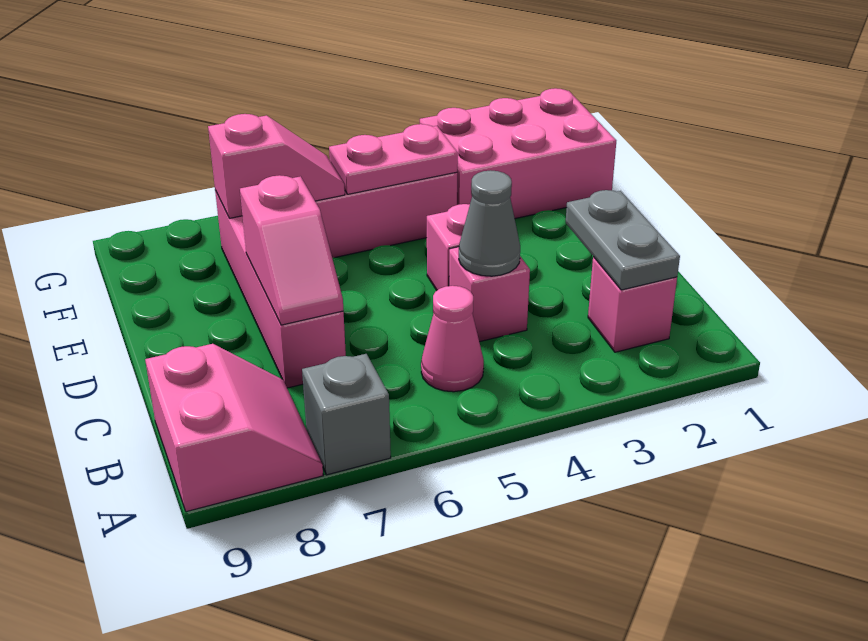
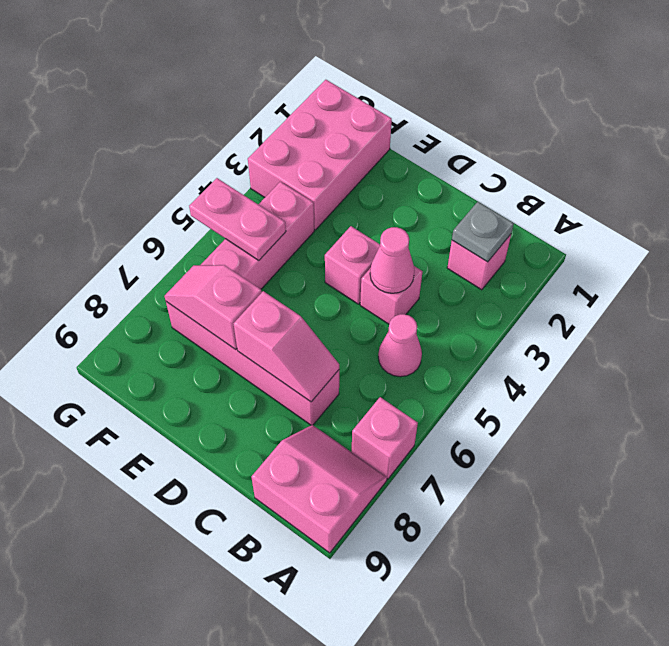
grey 1x1 brick [302,354,391,475] -> pink 1x1 brick [352,397,418,479]
grey 1x2 plate [566,190,680,290] -> grey 1x1 plate [452,202,514,262]
grey 1x1 cone [459,170,520,276] -> pink 1x1 cone [370,227,414,293]
pink 1x2 plate [329,124,458,194] -> pink 1x2 plate turned to [189,178,286,260]
pink 1x2 slope [208,114,345,218] -> pink 1x2 slope turned to [164,265,262,350]

